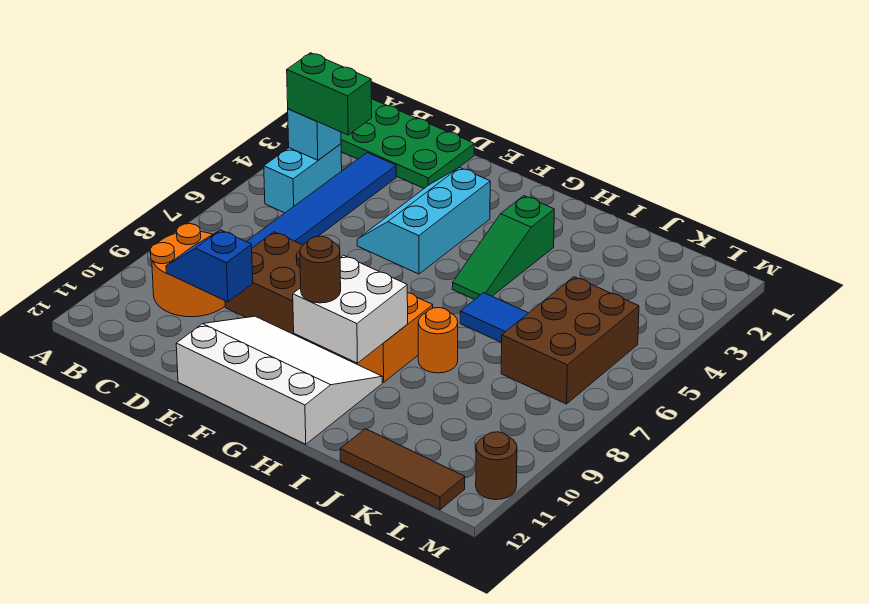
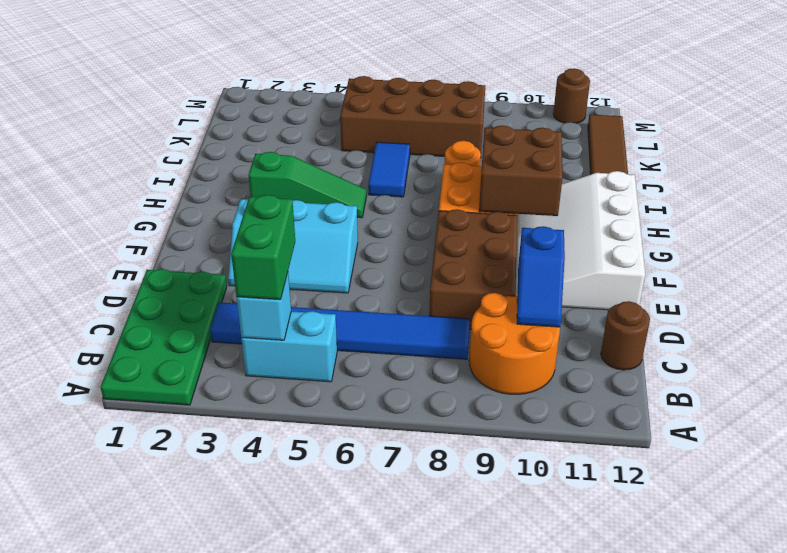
white 2x2 brick [293,255,408,363] -> brown 2x2 brick [479,126,563,216]
brown 1x1 round brick [300,236,341,303] -> brown 1x1 round brick moved to [601,301,650,370]
brown 2x3 brick [501,277,639,404] -> brown 2x4 brick [340,76,485,156]

